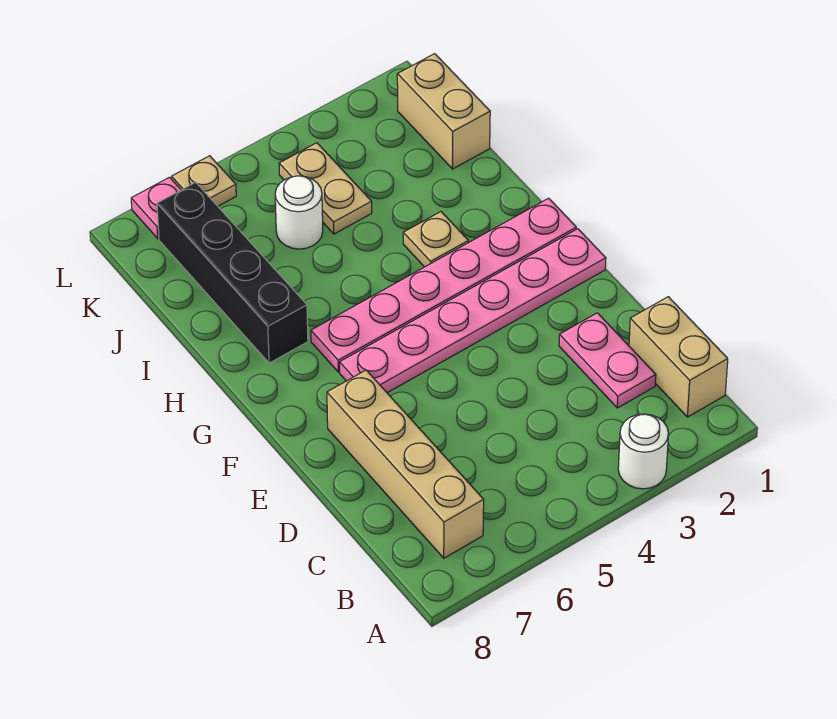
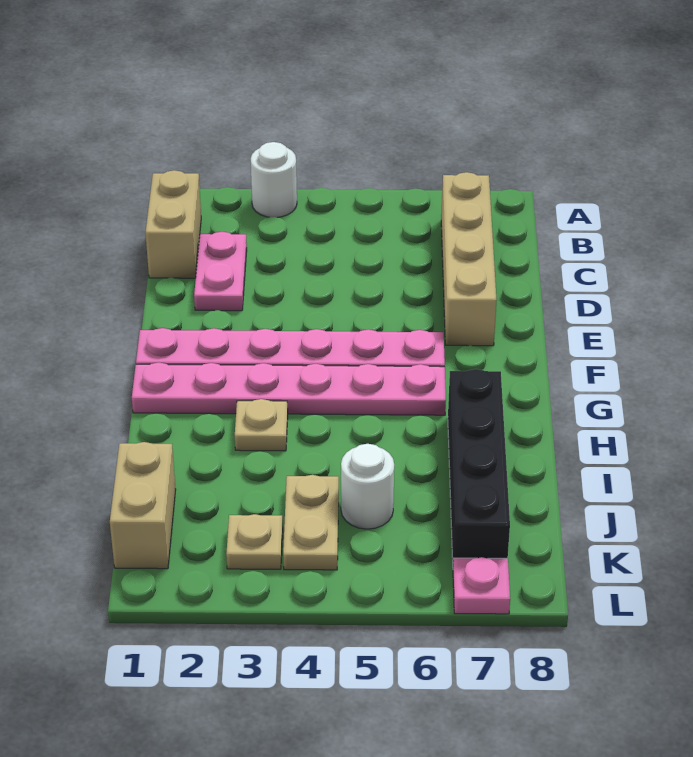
tan 1x1 plate [172,156,236,206] -> tan 1x1 plate moved to [226,514,283,569]

